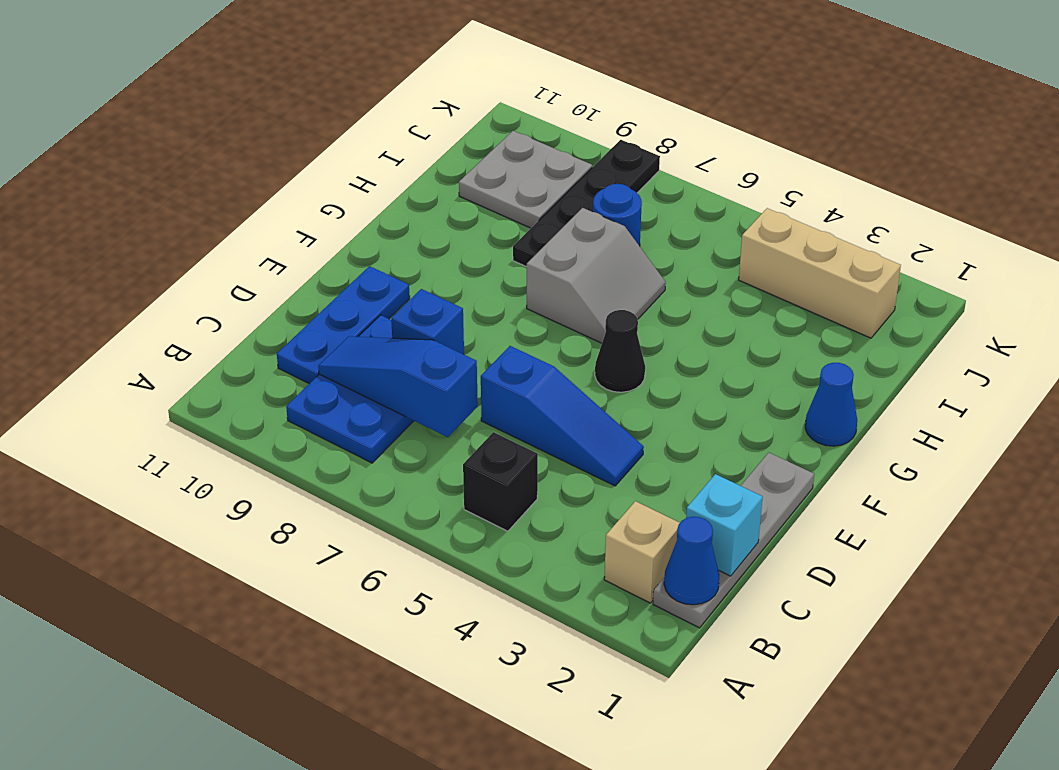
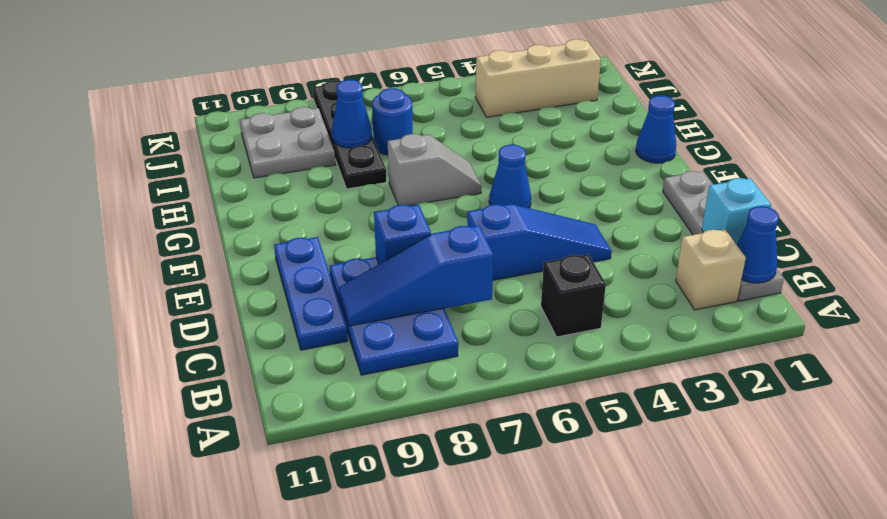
black 1x1 cone [595,310,645,392] -> blue 1x1 cone [489,145,531,208]
grey 2x2 slope [527,208,666,343] -> grey 1x2 slope [388,134,481,206]
none -> blue 1x1 cone [332,80,372,148]

